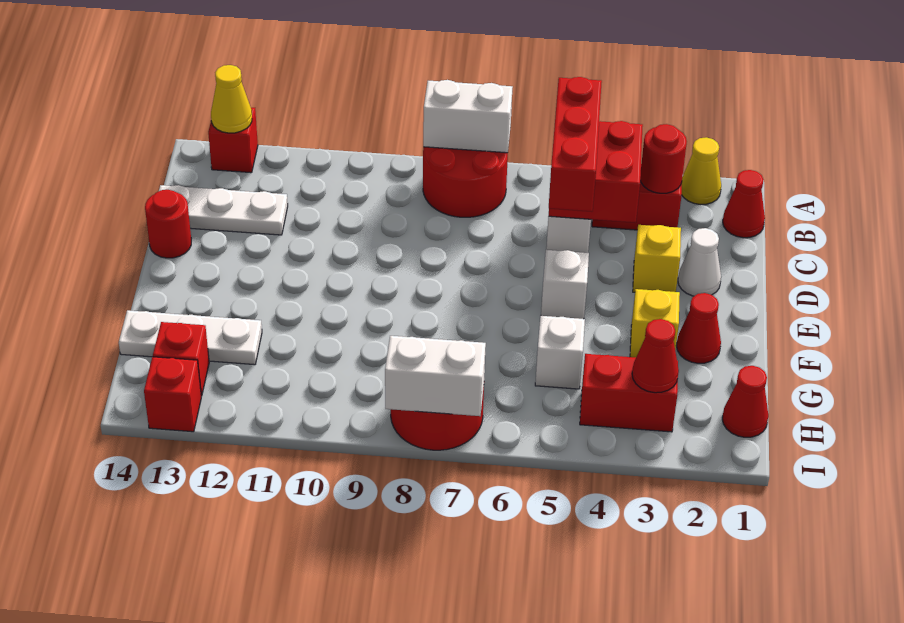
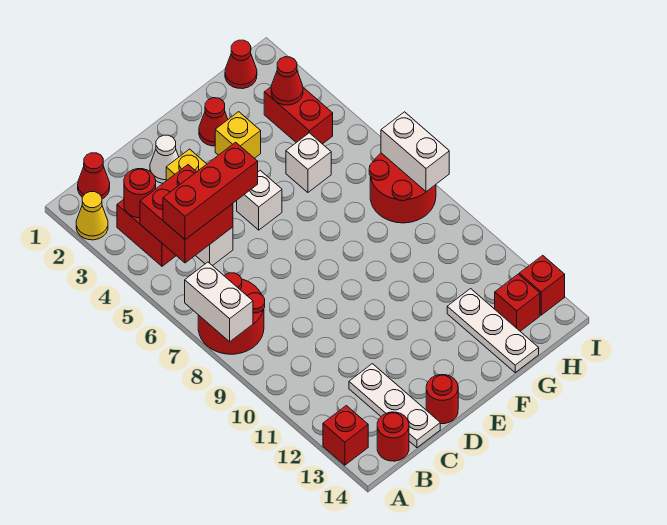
yellow 1x1 cone [211,65,252,133] -> none
none -> red 1x1 round brick [377,412,409,461]

